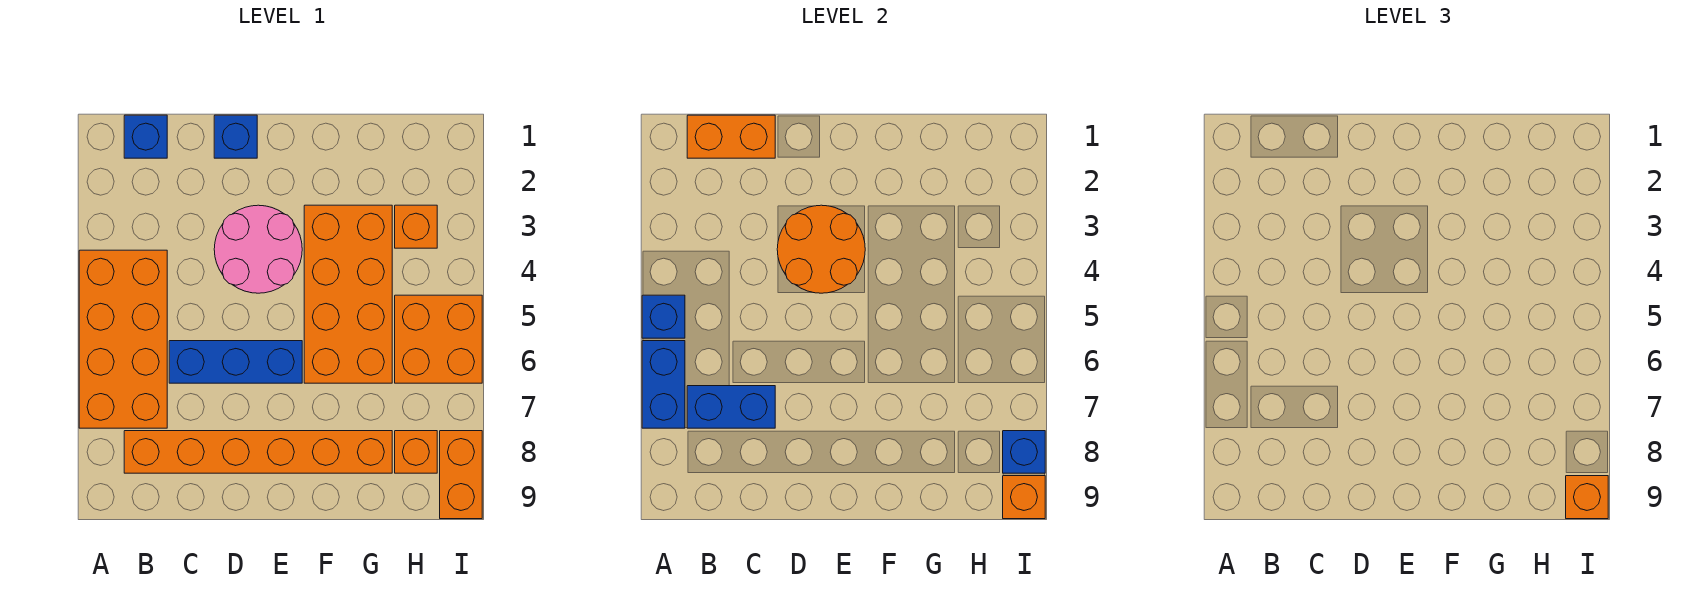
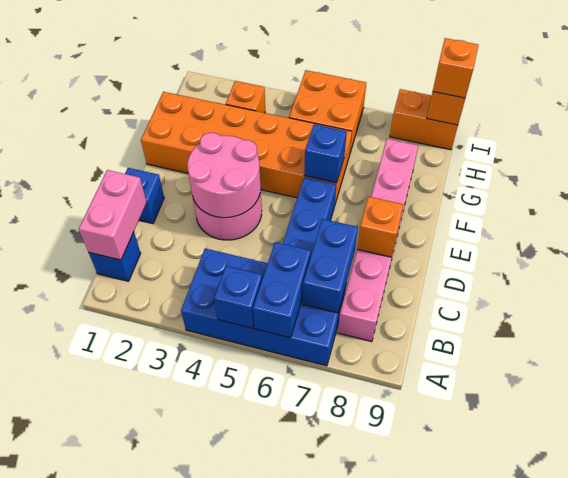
orange 2x4 brick [79,250,167,428] -> blue 2x4 brick [181,248,346,366]
blue 1x2 brick [642,341,685,428] -> blue 1x2 brick turned to [253,242,311,338]
orange 1x2 brick [687,115,775,158] -> pink 1x2 brick [79,170,146,260]
orange 1x6 brick [124,431,392,473] -> pink 1x6 brick [338,139,418,342]
orange 2x2 round brick [777,205,865,293] -> pink 2x2 round brick [187,133,261,218]
orange 2x4 brick [304,205,392,383] -> orange 2x6 brick [141,92,352,204]
orange 1x1 brick [395,431,437,473] -> orange 1x1 brick moved to [357,197,403,257]
blue 1x1 brick [1003,431,1045,473] -> blue 1x1 brick moved to [304,124,347,183]

